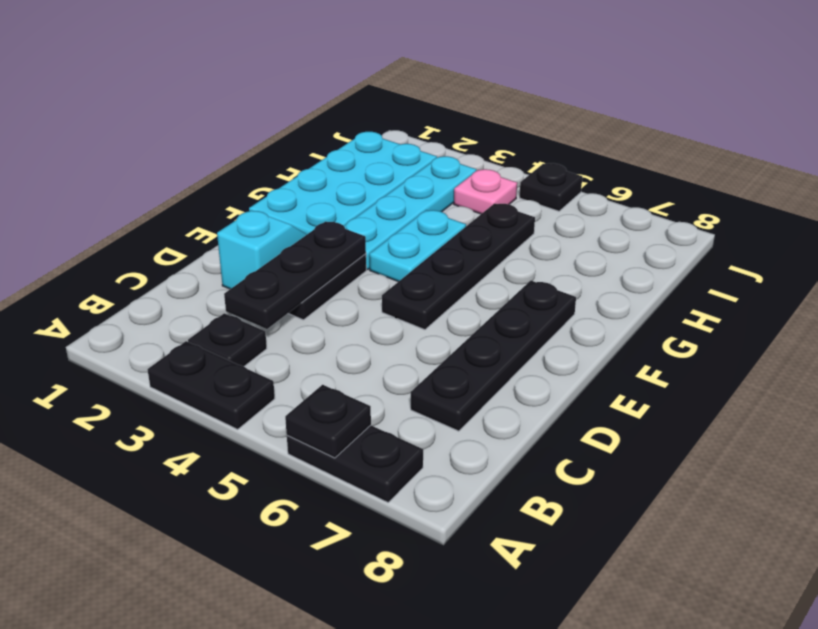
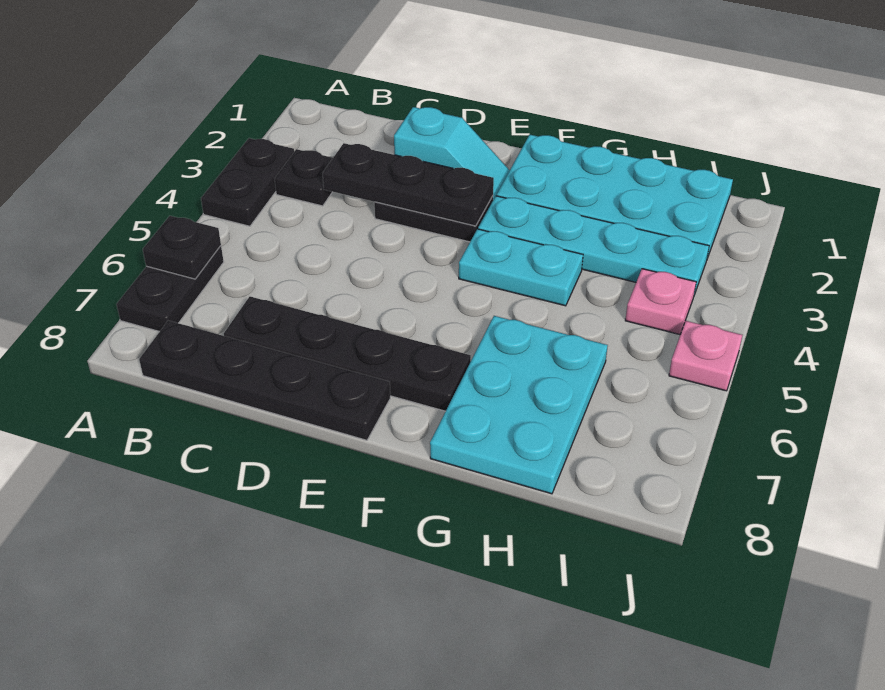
black 1x4 plate [382,204,535,330] -> black 1x4 plate moved to [139,321,390,440]
none -> cyan 2x3 plate [430,316,608,494]
black 1x1 plate [520,163,582,211] -> pink 1x1 plate [669,321,742,391]

